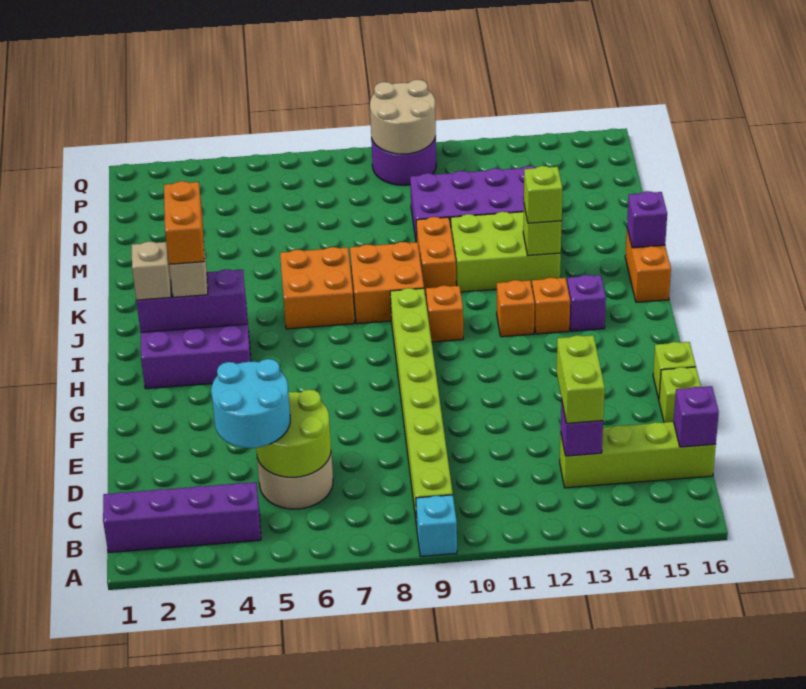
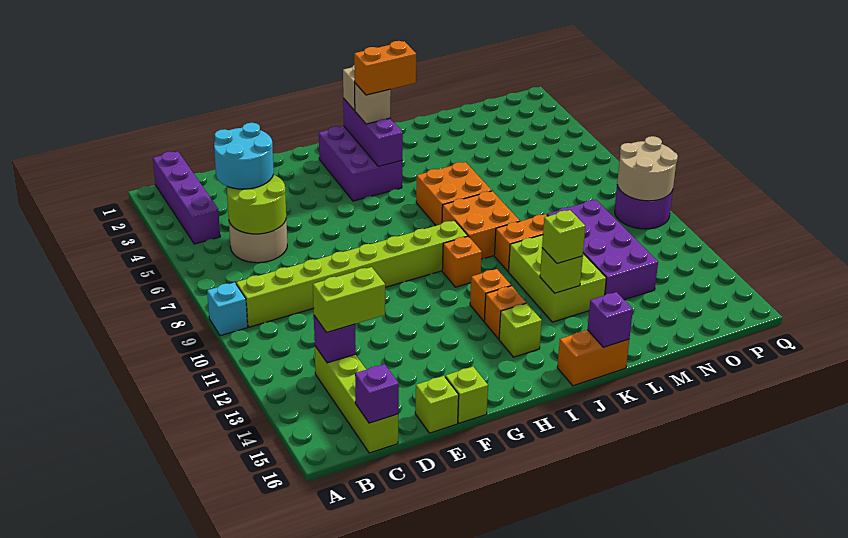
purple 1x1 brick [567,275,606,331] -> lime 1x1 brick [499,303,542,357]

